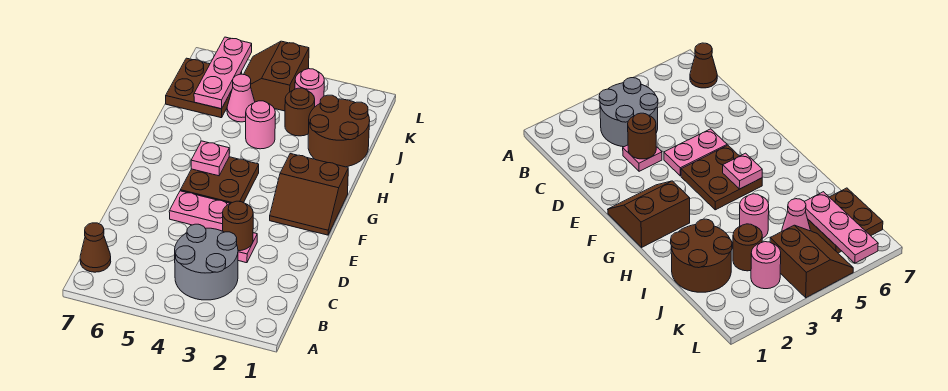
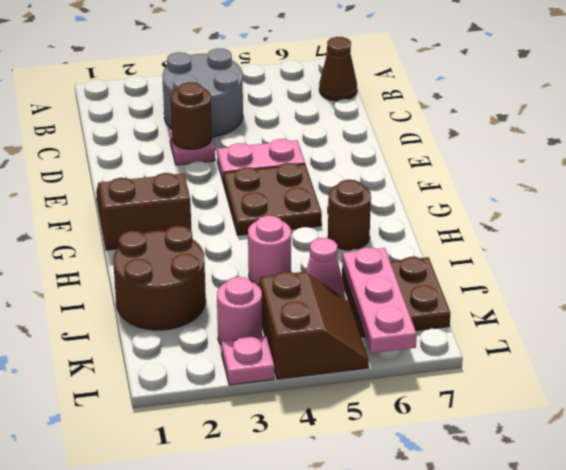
pink 1x1 plate [191,141,229,176] -> pink 1x1 plate moved to [222,336,274,385]
brown 1x1 round brick [285,88,315,136] -> brown 1x1 round brick moved to [328,180,371,250]

